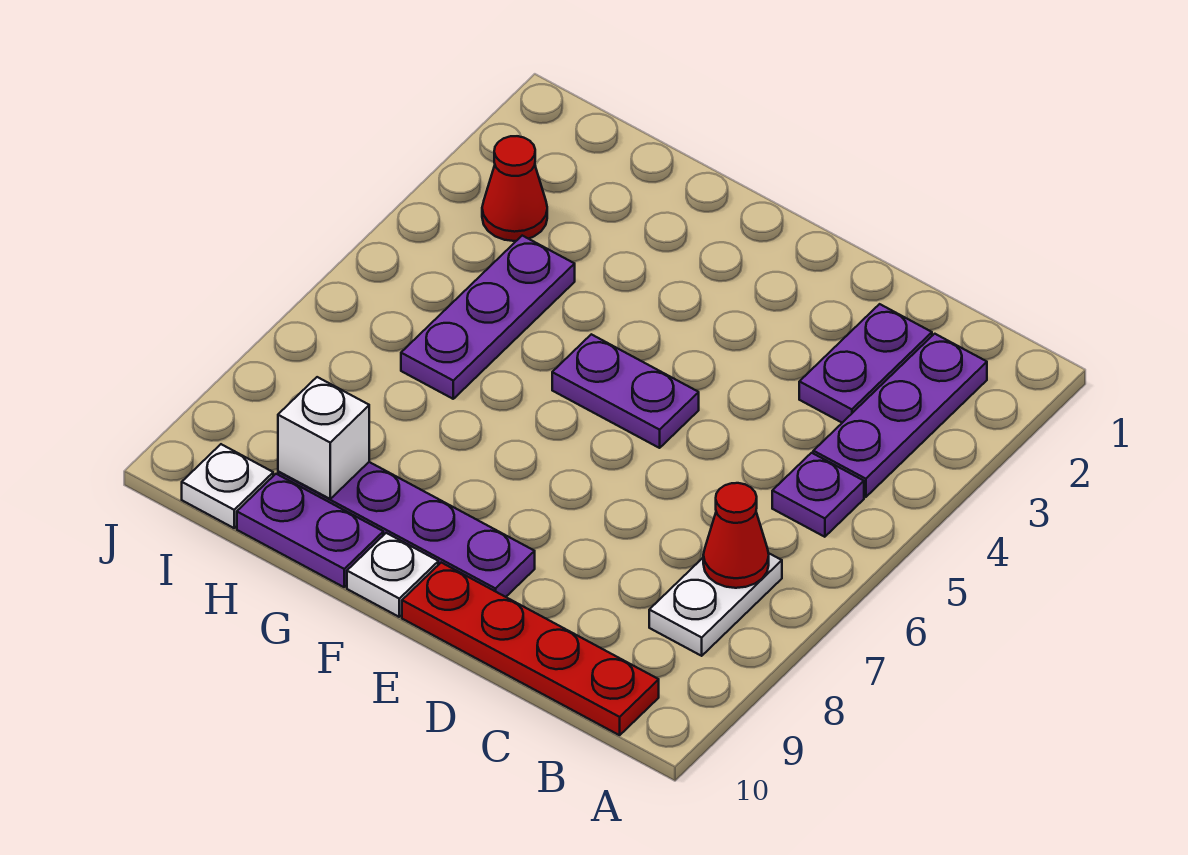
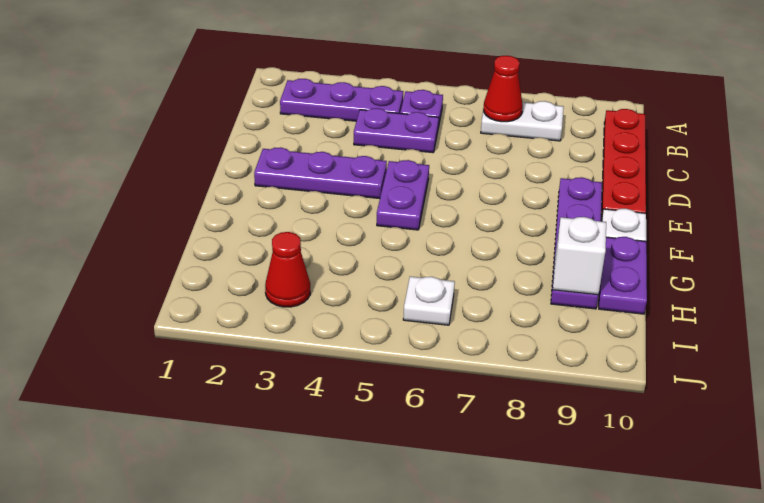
purple 1x2 plate [799,304,932,423] -> purple 1x2 plate moved to [354,108,439,153]
purple 1x3 plate [401,236,575,399] -> purple 1x3 plate moved to [254,147,387,199]
white 1x1 plate [182,444,273,528] -> white 1x1 plate moved to [403,276,455,325]

